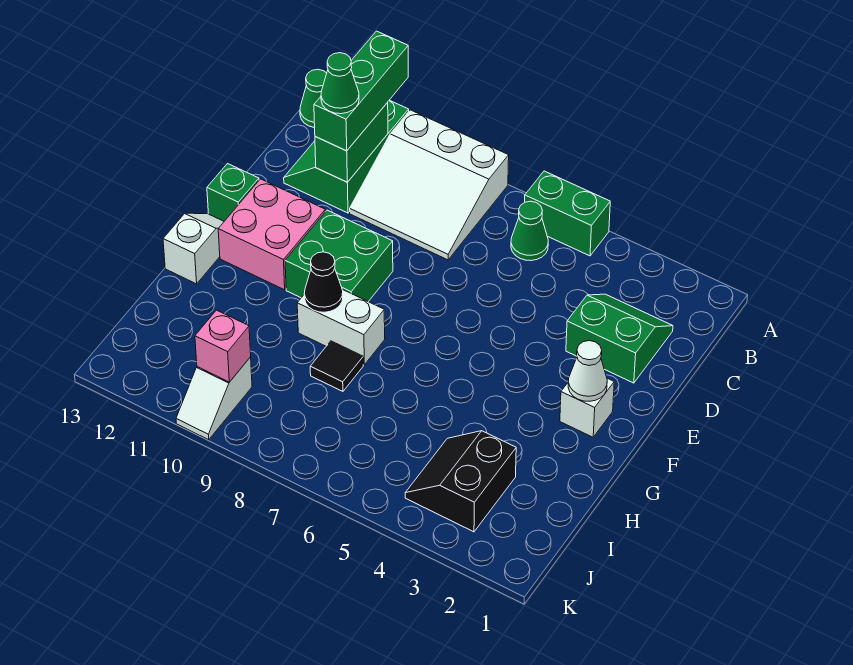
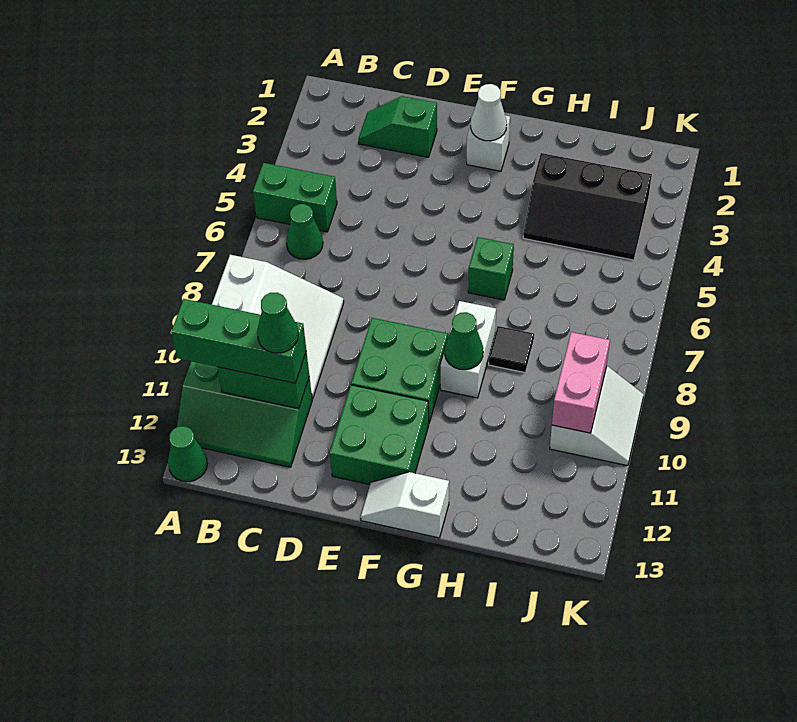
green 1x2 brick [525,171,610,256] -> green 1x2 brick turned to [253,163,337,232]
green 2x2 slope [566,294,673,383] -> green 1x2 slope [359,96,437,157]
pink 2x2 brick [218,179,325,290] -> green 2x2 brick [330,385,429,485]
green 1x1 brick [207,164,259,221] -> green 1x1 brick moved to [468,237,514,300]
black 1x1 cone [304,252,343,312] -> green 1x1 cone [445,312,483,370]
black 2x2 slope [405,431,516,532] -> black 2x3 slope [523,153,652,260]
white 1x2 slope [176,357,252,440] -> white 2x2 slope [550,366,644,466]
pink 1x1 brick [195,310,251,382] -> pink 1x2 brick [552,332,610,433]

